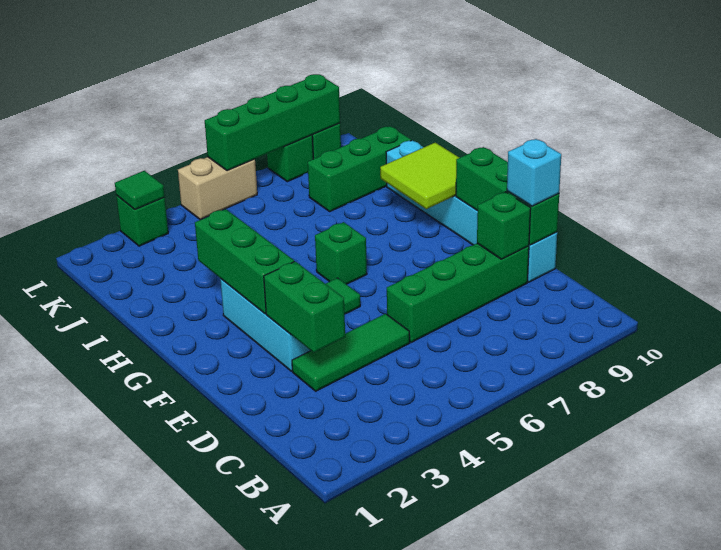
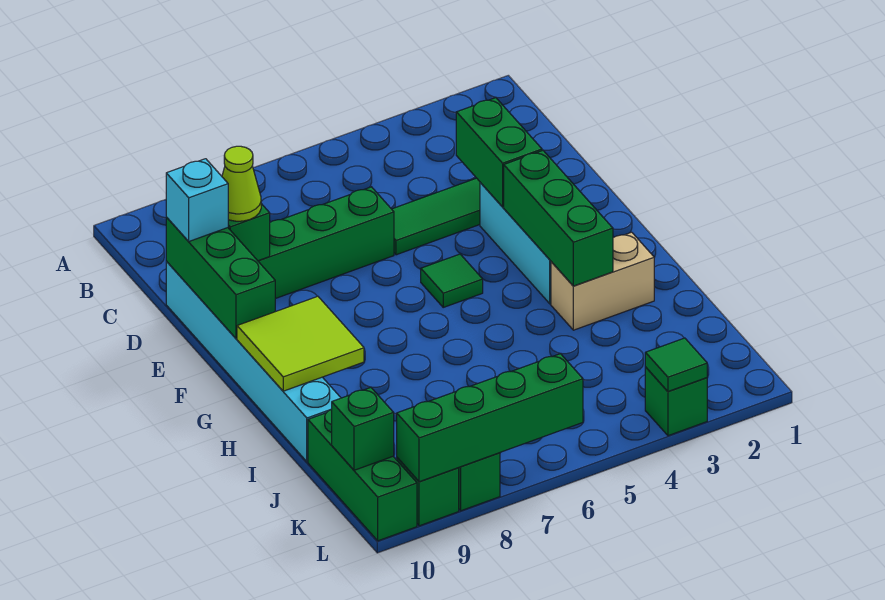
none -> lime 1x1 cone [222,146,261,221]
green 1x1 brick [315,222,367,284] -> green 1x1 brick moved to [332,388,394,470]
green 1x3 brick [308,126,411,211] -> green 1x3 brick turned to [308,409,417,541]
tan 1x2 brick [178,157,257,220] -> tan 1x2 brick moved to [551,232,654,330]

